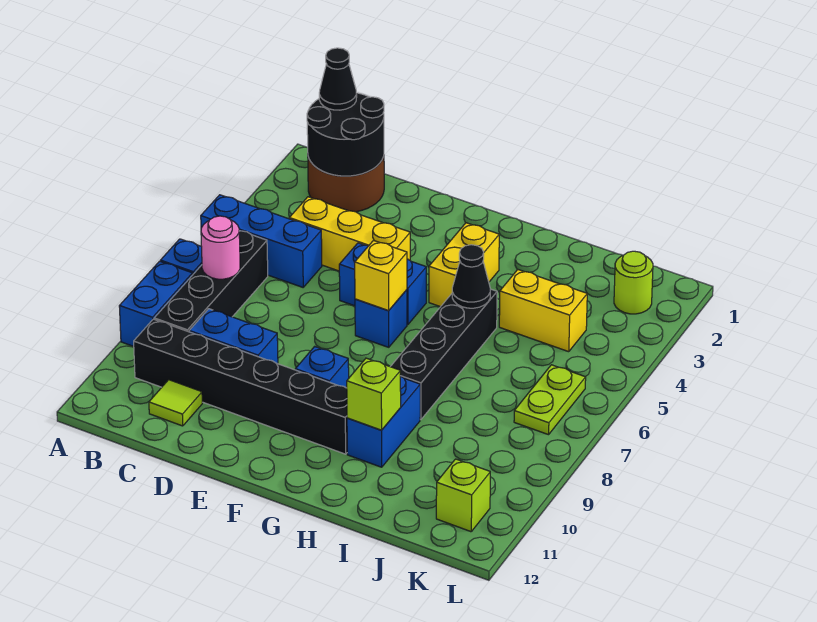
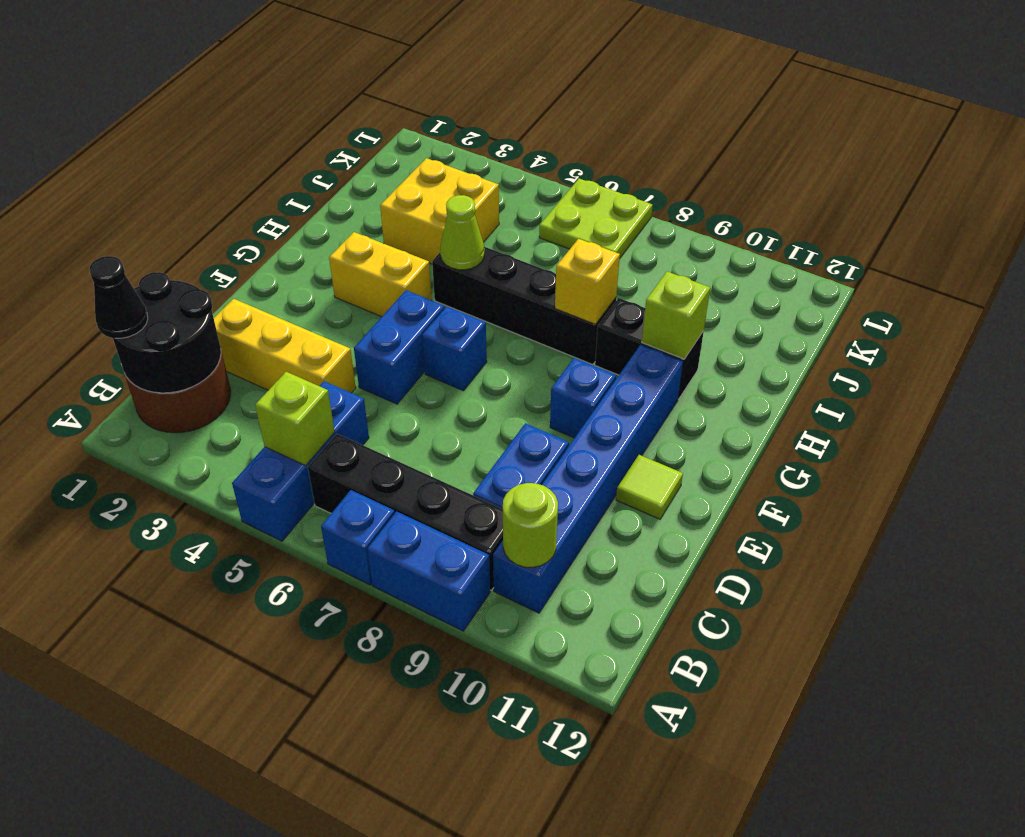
pink 1x1 round brick [201,216,240,279] -> none
black 1x6 brick [134,319,347,454] -> blue 1x6 brick [493,345,683,613]
yellow 1x3 brick [289,197,410,271] -> yellow 1x3 brick turned to [214,299,356,393]
lime 1x1 tile [149,380,202,426] -> lime 1x1 tile moved to [616,455,683,519]
yellow 1x1 brick [355,241,407,311] -> yellow 1x1 brick moved to [555,239,620,324]
black 1x1 cone [452,245,490,308] -> lime 1x1 cone [440,195,484,270]
blue 1x2 brick [347,376,420,467] -> black 1x2 brick [595,298,704,399]
yellow 1x2 brick [499,270,587,352] -> yellow 2x2 brick [380,158,499,264]
lime 1x1 round brick [614,251,653,314] -> lime 1x1 round brick moved to [503,483,558,567]
lime 1x2 plate [514,365,586,435] -> lime 2x2 plate [539,179,653,258]
lime 1x1 brick [436,459,490,532] -> lime 1x1 brick moved to [255,372,335,466]

